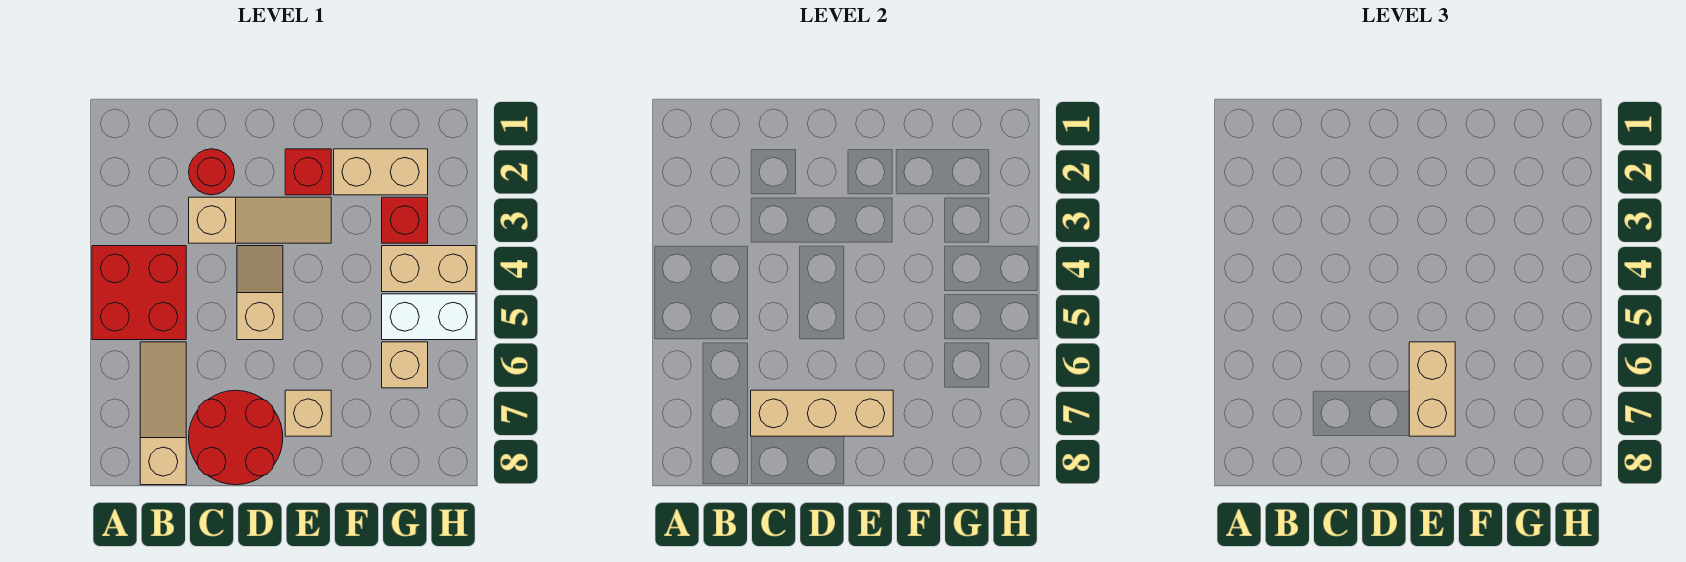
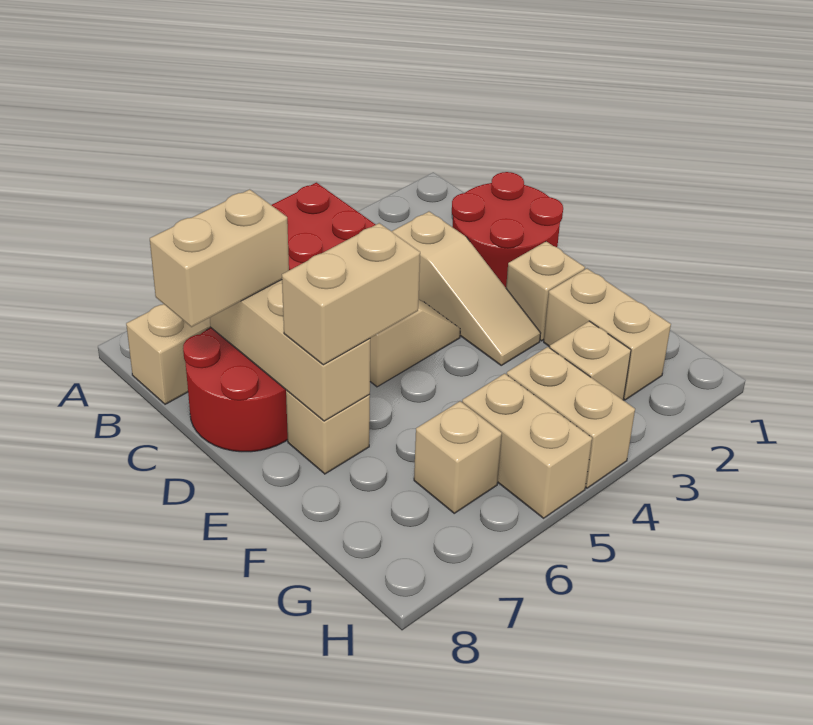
red 1x1 round brick [189,149,235,195] -> red 2x2 round brick [452,172,563,288]
none -> tan 1x2 brick [150,189,289,327]
red 1x1 brick [285,149,331,195] -> tan 1x1 brick [506,241,585,341]
red 1x1 brick [382,197,428,243] -> tan 1x1 brick [550,321,631,400]
white 1x2 brick [382,294,476,340] -> tan 1x2 brick [462,374,592,518]

